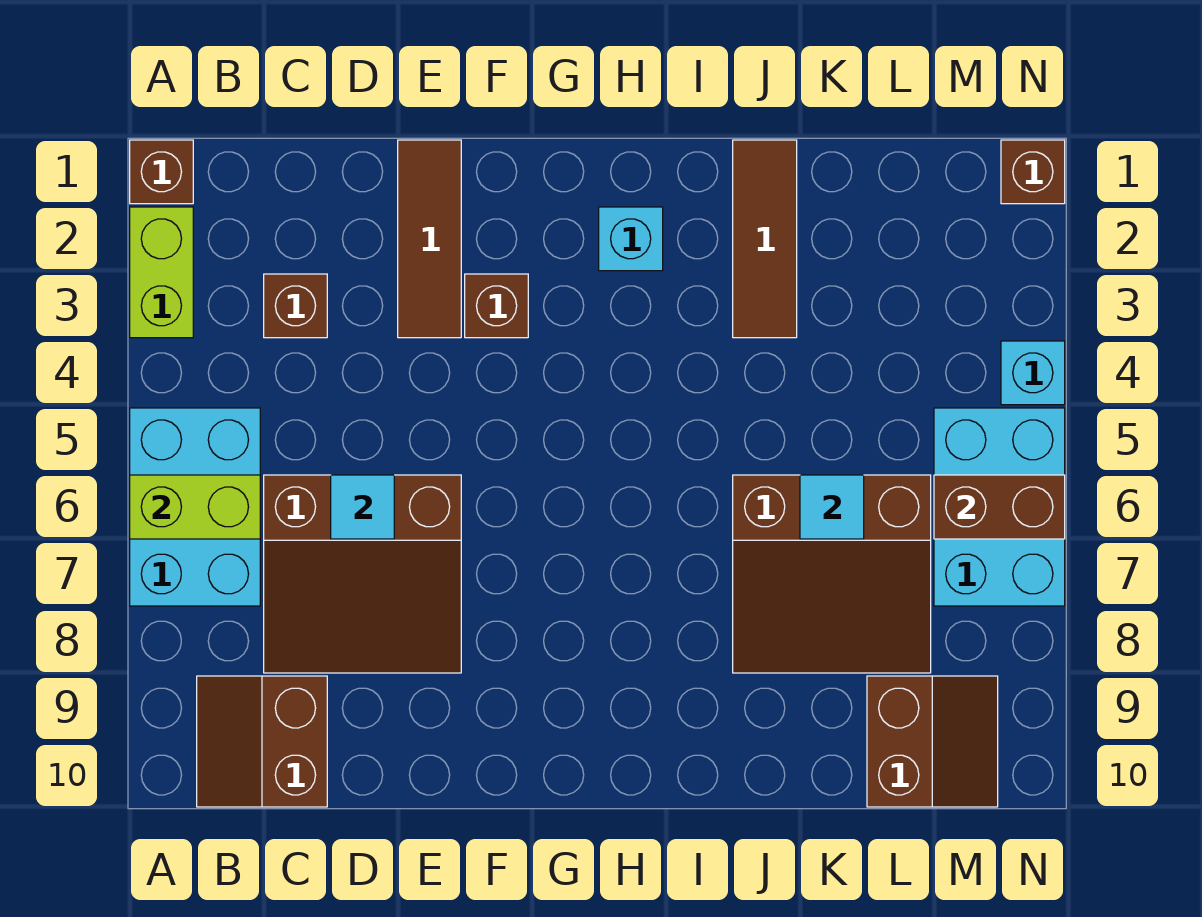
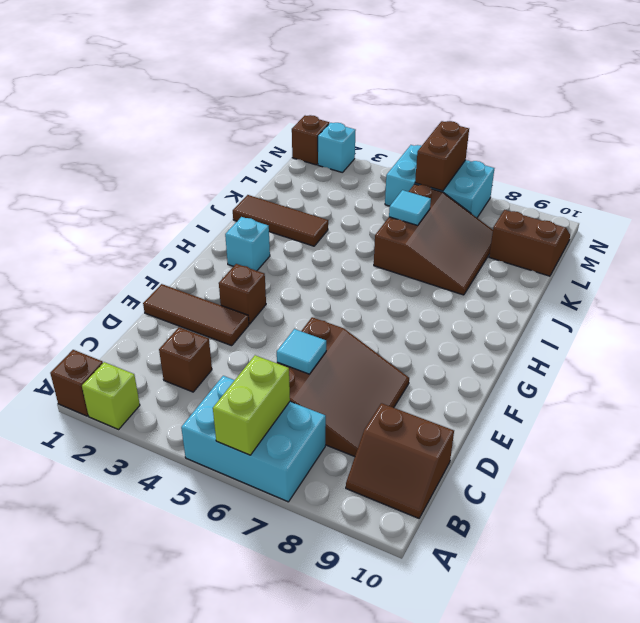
lime 1x2 brick [130,207,193,338] -> lime 1x1 brick [82,362,140,429]
cyan 1x1 brick [1001,341,1065,405] -> cyan 1x1 brick moved to [318,123,356,173]

